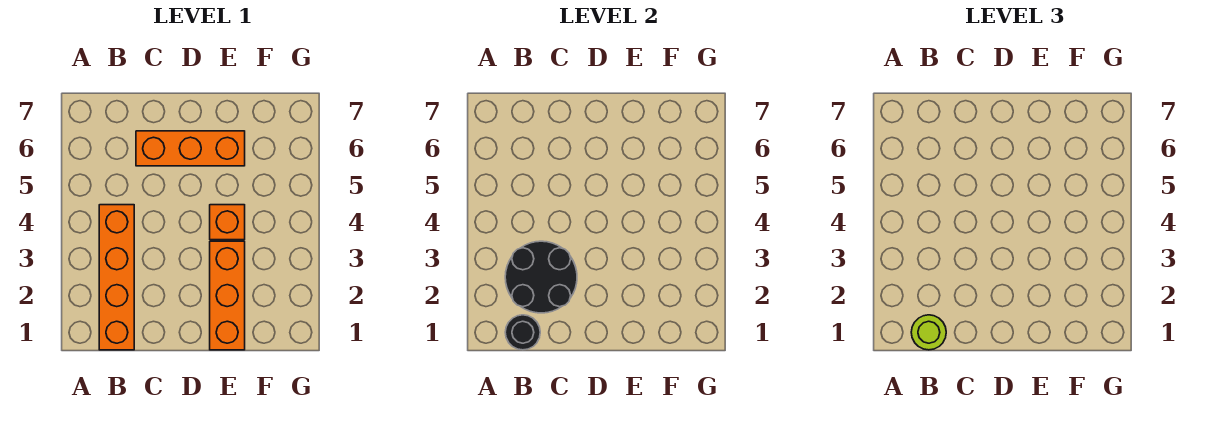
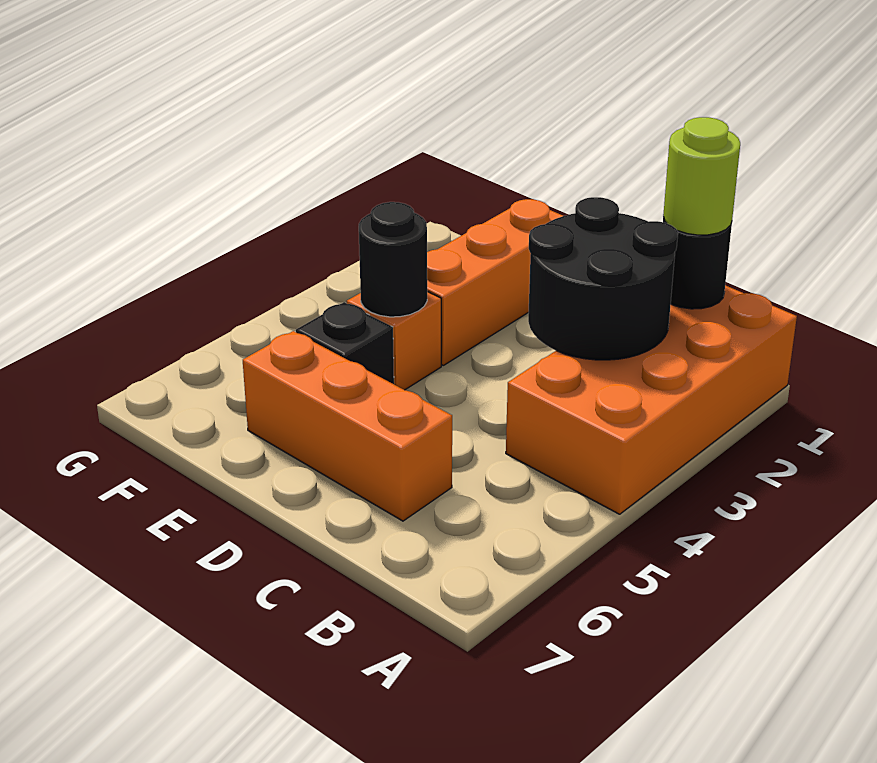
orange 1x4 brick [99,205,134,350] -> orange 2x4 brick [506,285,797,514]
none -> black 1x1 round brick [359,202,427,317]
none -> black 1x1 brick [296,302,394,384]

